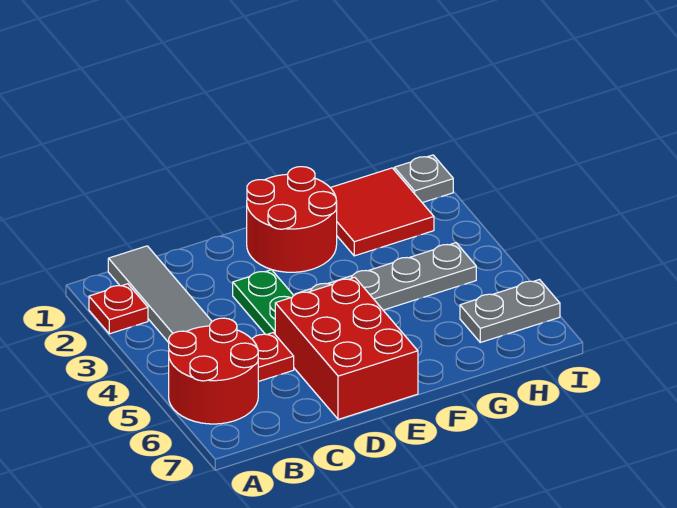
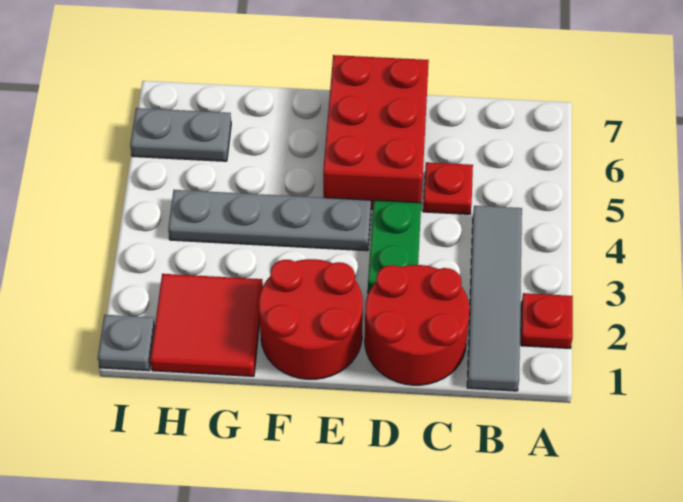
red 2x2 round brick [169,318,258,424] -> red 2x2 round brick moved to [365,265,470,385]

